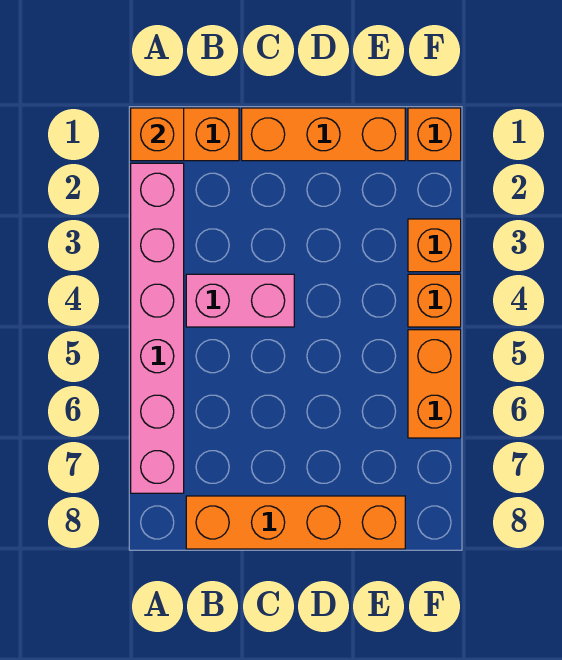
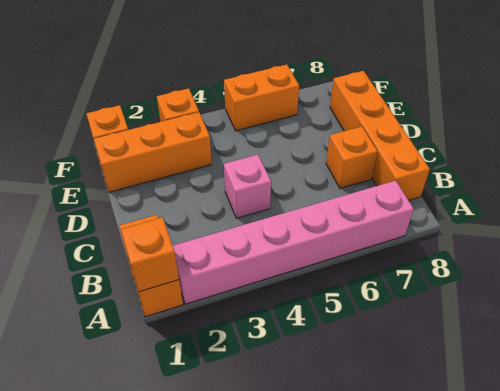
pink 1x2 brick [186,274,294,327] -> pink 1x1 brick [224,155,271,218]
orange 1x3 brick [242,108,405,161] -> orange 1x3 brick turned to [94,112,212,192]
orange 1x1 brick [408,274,461,327] -> orange 1x1 brick moved to [326,126,378,188]

